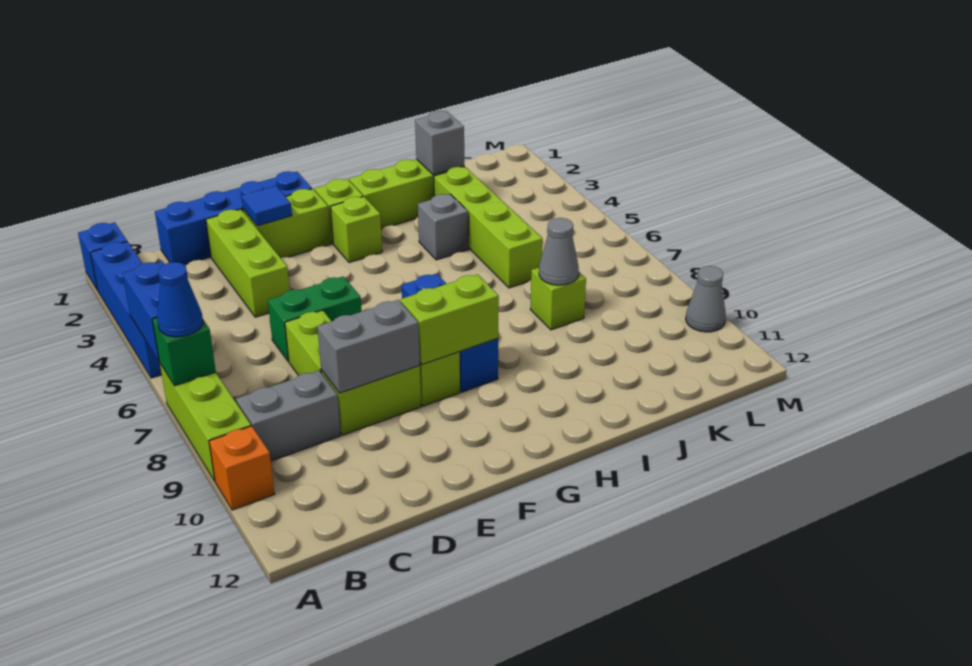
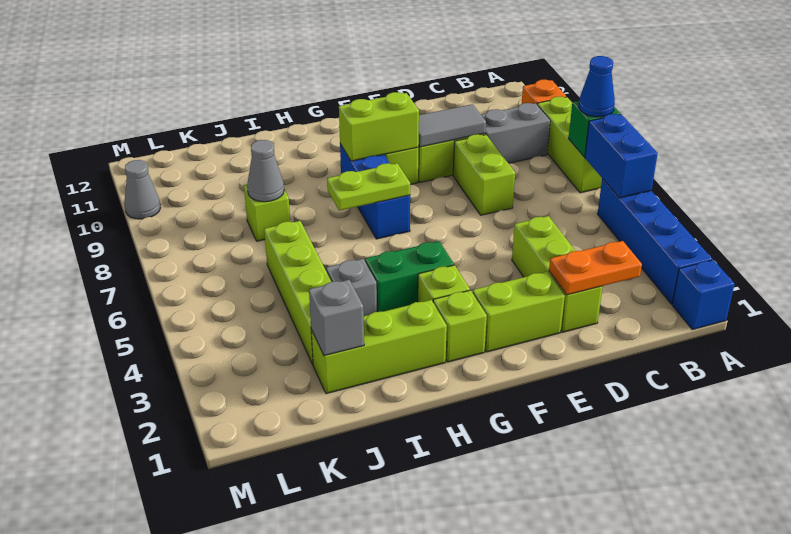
blue 1x4 brick [155,171,312,265] -> none
none -> orange 1x2 plate [549,241,642,295]
green 1x2 brick [268,276,362,362] -> green 1x2 brick moved to [365,241,454,312]
grey 1x2 brick [317,300,420,393] -> grey 1x2 tile [419,104,486,147]
blue 1x1 tile [241,186,292,226] -> none
none -> lime 1x2 plate [327,163,411,211]

